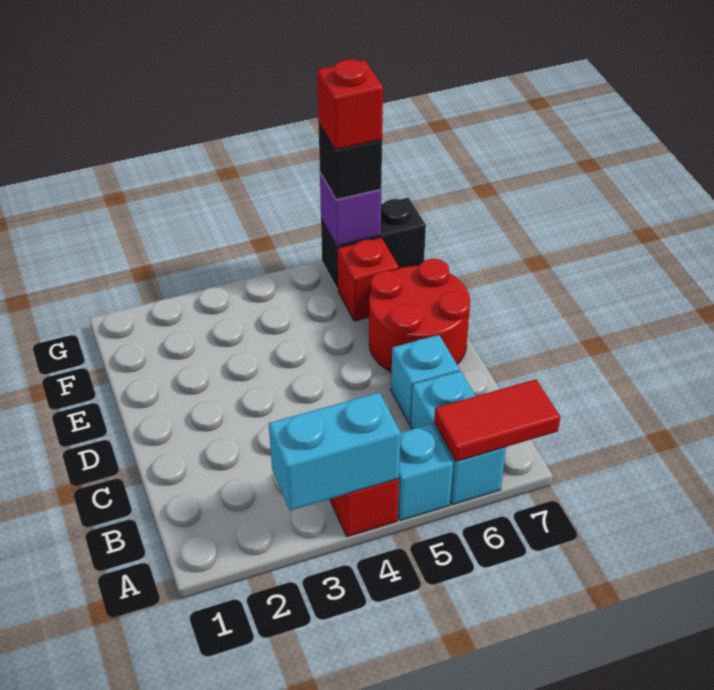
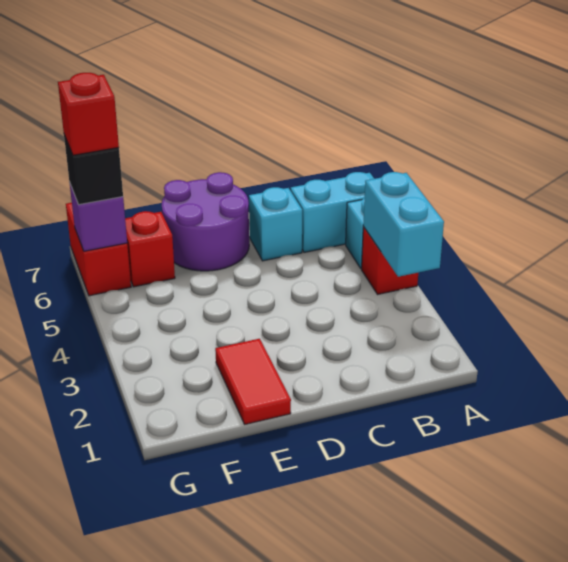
red 1x2 tile [434,379,560,462] -> red 1x2 tile moved to [215,339,291,424]
red 2x2 round brick [369,259,470,372] -> purple 2x2 round brick [162,172,249,271]
black 1x2 brick [321,198,426,290] -> red 1x2 brick [66,203,131,296]

